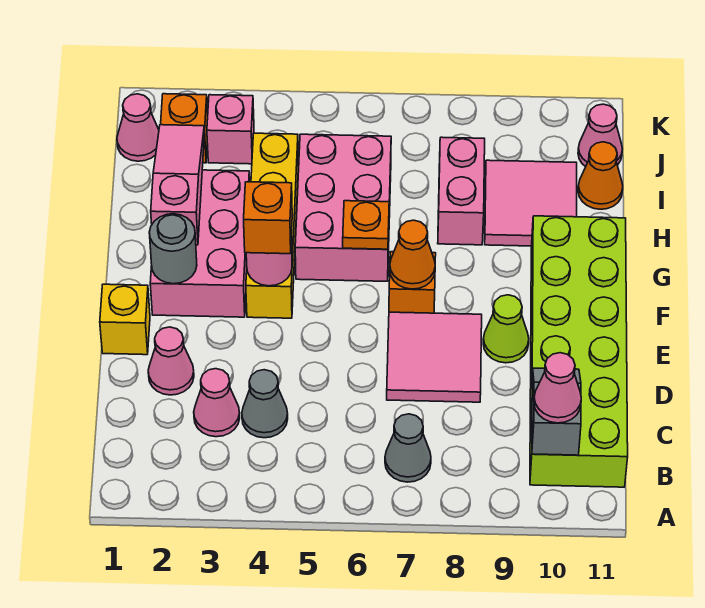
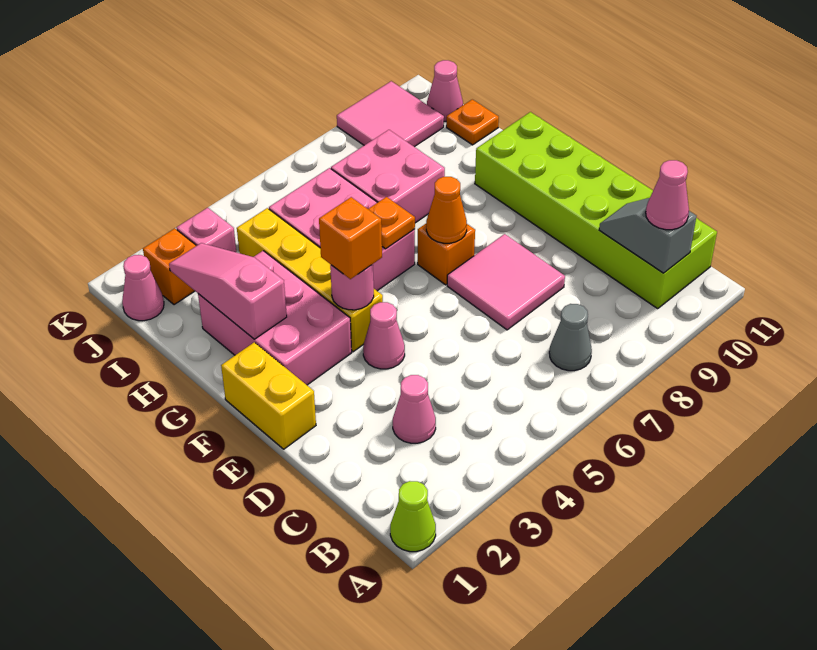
grey 1x1 cone [242,370,288,438] -> none
pink 1x1 cone [148,327,194,395] -> pink 1x1 cone moved to [363,302,405,369]
yellow 1x1 brick [100,284,150,355] -> yellow 1x2 brick [221,342,316,449]
lime 1x1 cone [483,295,529,363] -> lime 1x1 cone moved to [390,481,436,552]
grey 1x1 round brick [149,214,197,284] -> none
pink 1x2 brick [438,137,485,245] -> pink 2x2 brick [331,130,445,223]
pink 2x2 tile [485,160,577,246] -> pink 2x2 tile moved to [337,81,444,147]
orange 1x1 cone [578,142,623,209] -> orange 1x1 plate [446,99,499,145]

